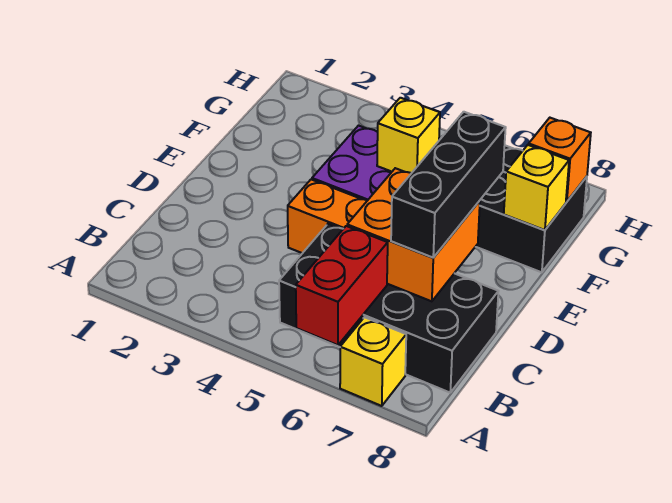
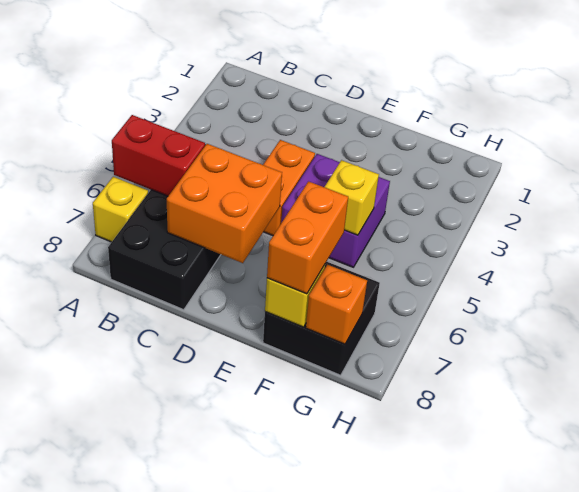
black 1x3 brick [391,112,506,258] -> none
none -> orange 1x2 brick [267,181,348,294]

